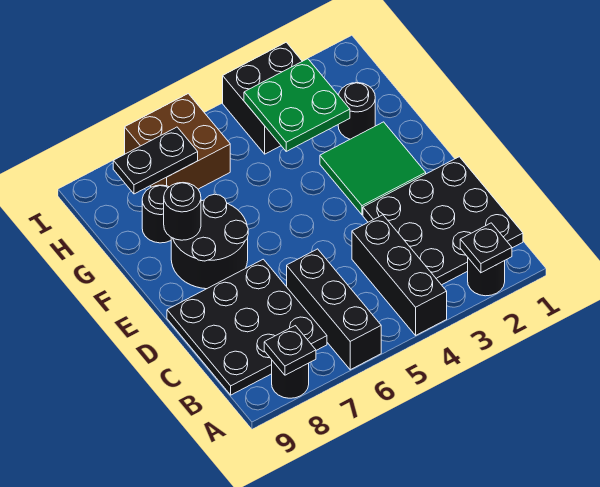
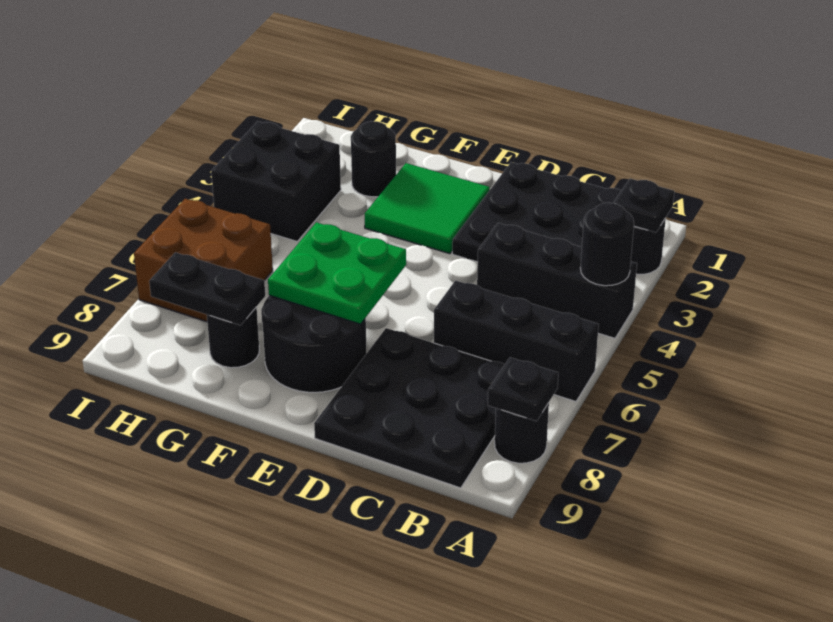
black 1x1 round brick [164,183,201,240] -> black 1x1 round brick moved to [580,203,634,286]
green 2x2 plate [244,59,350,151] -> green 2x2 plate moved to [268,222,406,324]
black 1x2 plate [113,127,198,194] -> black 1x2 plate turned to [149,252,265,325]

